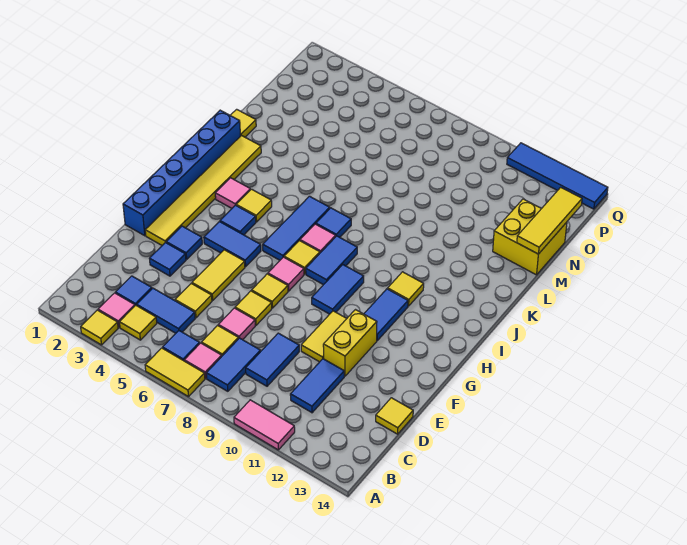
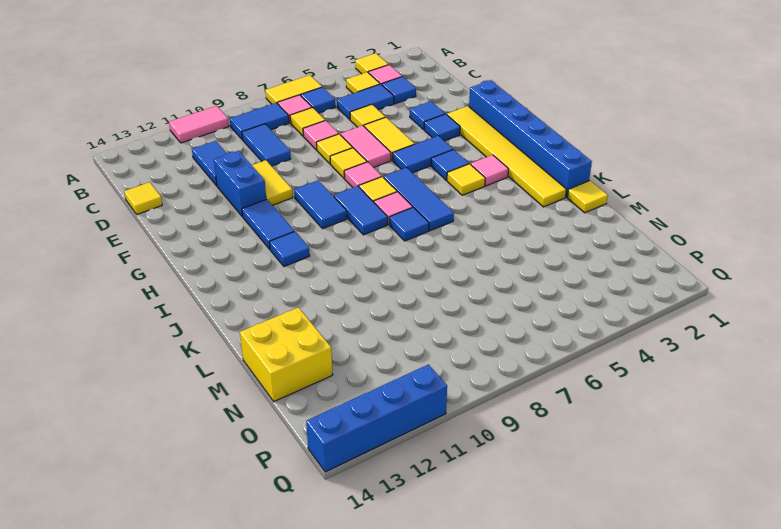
blue 1x2 tile [206,338,261,391] -> blue 1x2 tile turned to [230,103,289,140]
none -> pink 1x2 tile [340,126,391,168]
yellow 1x2 brick [323,310,377,376] -> blue 1x2 brick [214,151,266,217]
yellow 1x1 tile [388,272,424,306] -> blue 1x1 tile [270,232,310,266]
yellow 1x3 tile [517,187,582,254] -> none
blue 1x4 tile [507,143,608,209] -> blue 1x4 brick [306,365,447,472]

